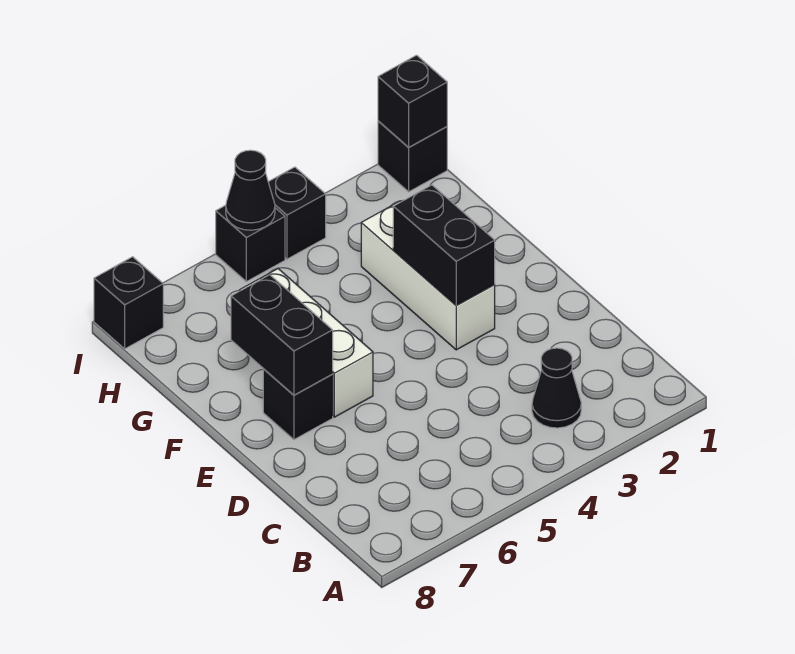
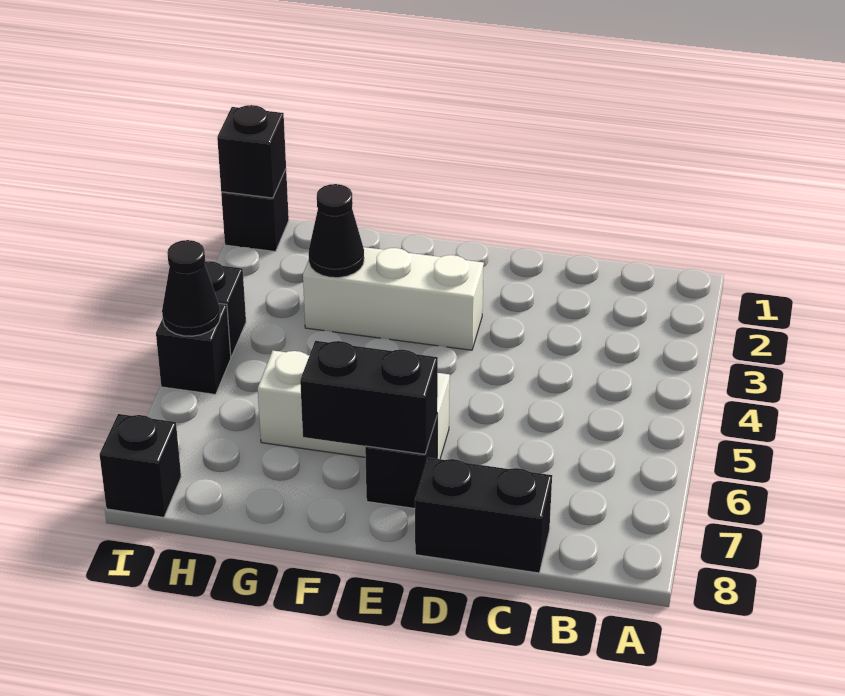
black 1x1 cone [532,348,581,428] -> black 1x1 cone moved to [308,184,364,278]
black 1x2 brick [393,185,495,305] -> black 1x2 brick moved to [415,458,552,573]

